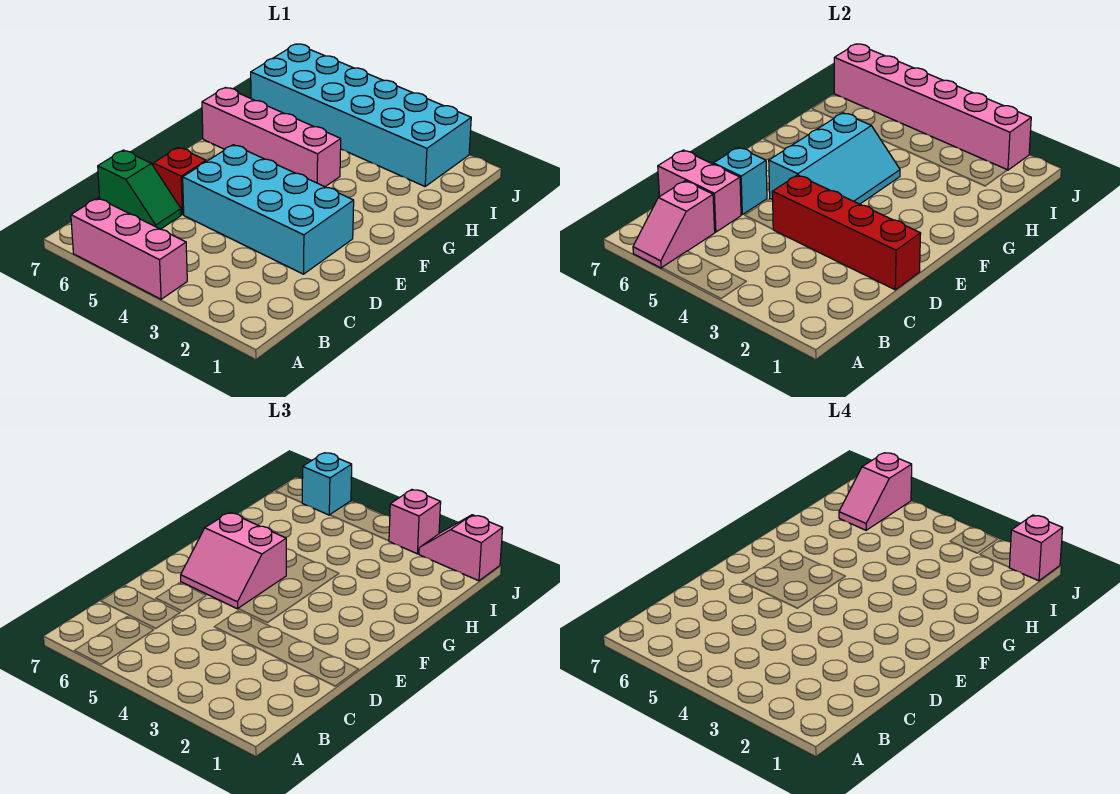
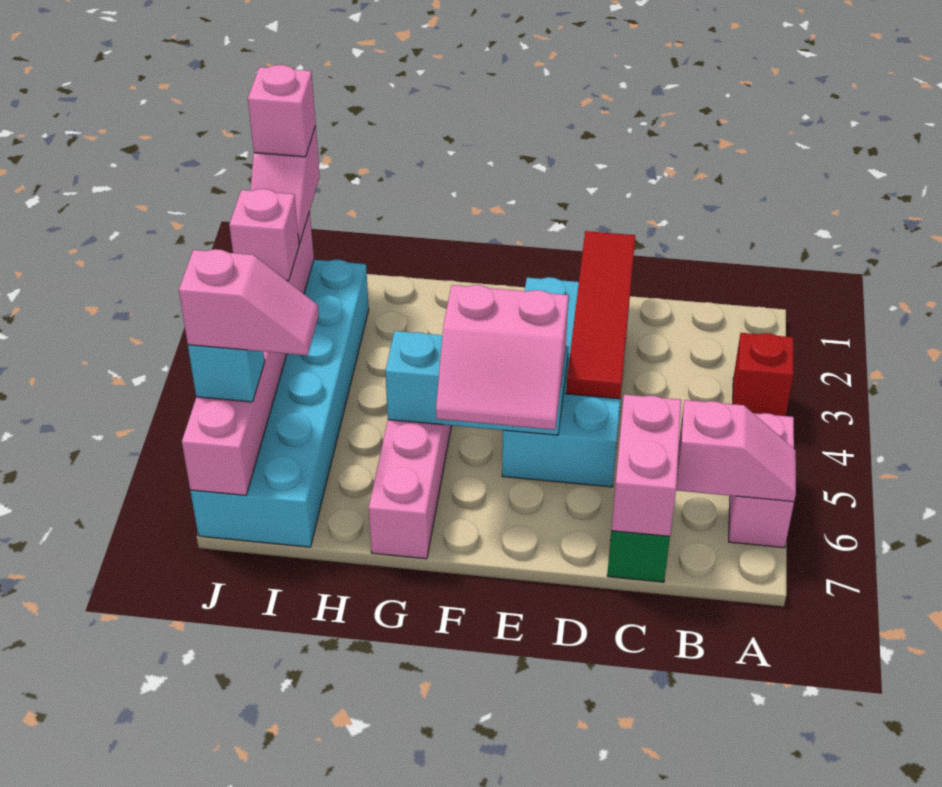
pink 1x3 brick [71,198,187,299] -> pink 1x2 brick [729,413,794,548]
red 1x4 brick [772,175,921,290] -> red 1x4 tile [566,231,635,399]
red 1x1 brick [153,147,206,215] -> red 1x1 brick moved to [733,333,794,416]
cyan 1x1 brick [713,147,767,215] -> none
pink 2x2 slope [181,512,286,609] -> pink 2x2 slope turned to [436,285,569,430]

